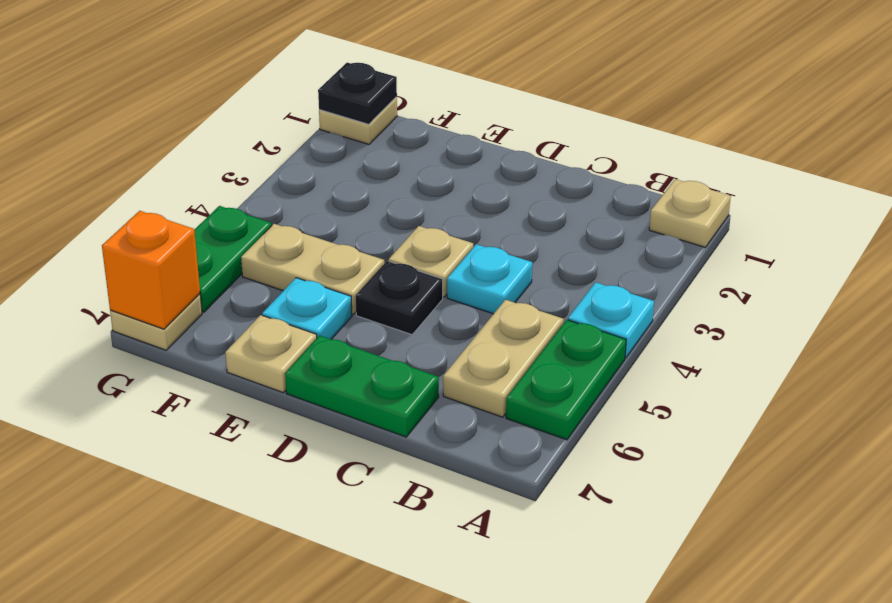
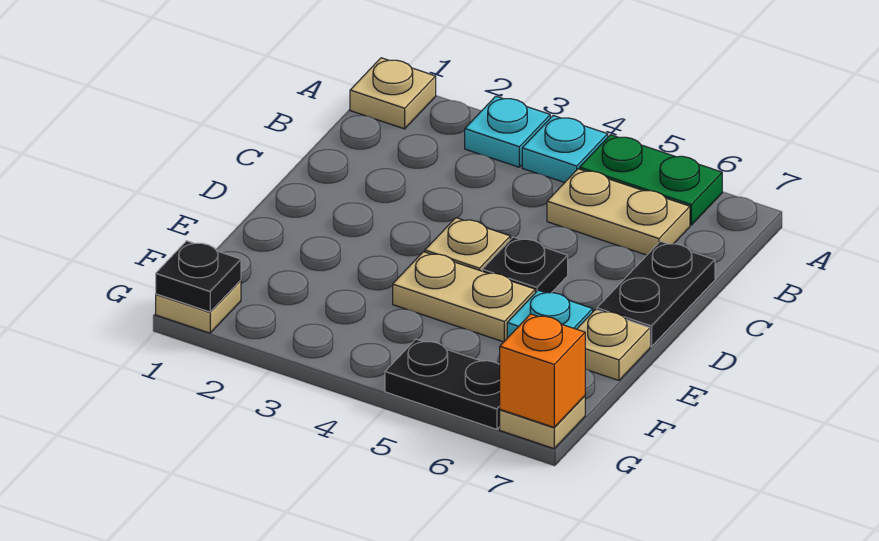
cyan 1x1 plate [447,244,532,314] -> cyan 1x1 plate moved to [465,96,550,167]
green 1x2 plate [285,335,439,437] -> black 1x2 plate [597,241,715,347]
tan 1x2 plate [241,224,384,314] -> tan 1x2 plate turned to [393,252,535,342]
green 1x2 plate [194,206,272,312] -> black 1x2 plate [385,339,500,429]

